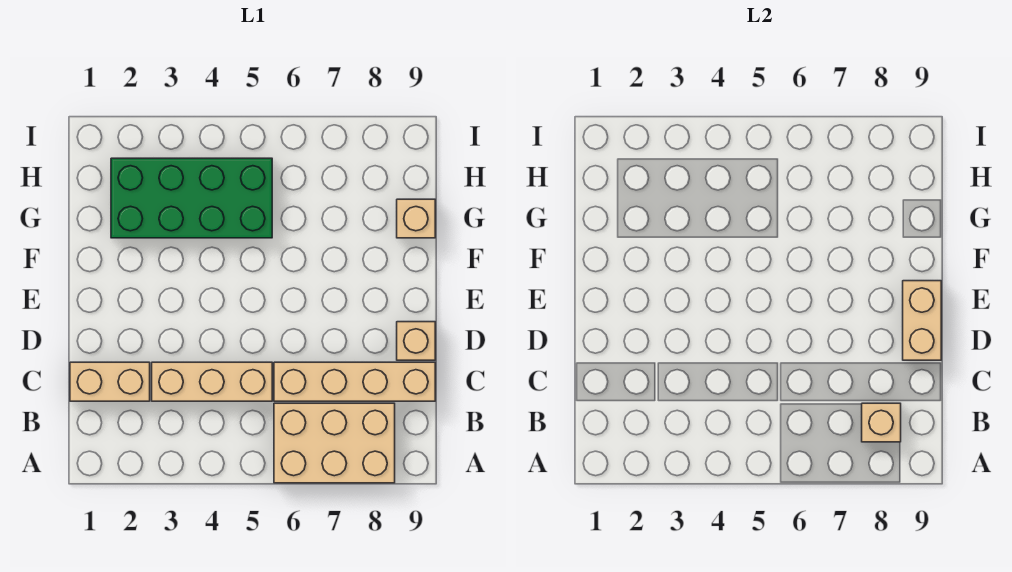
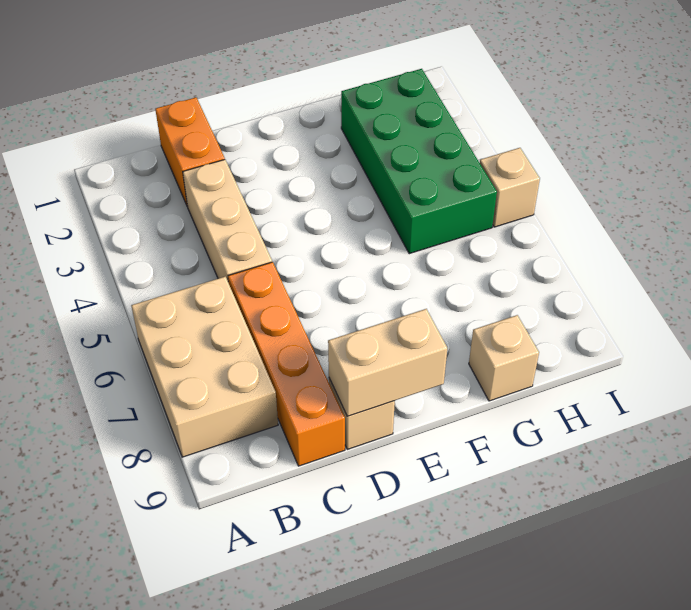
tan 1x1 brick [862,403,901,442] -> tan 1x1 brick moved to [480,148,540,227]
tan 1x2 brick [70,362,150,401] -> orange 1x2 brick [155,97,225,207]
tan 1x4 brick [274,362,435,401] -> orange 1x4 brick [228,262,345,466]

